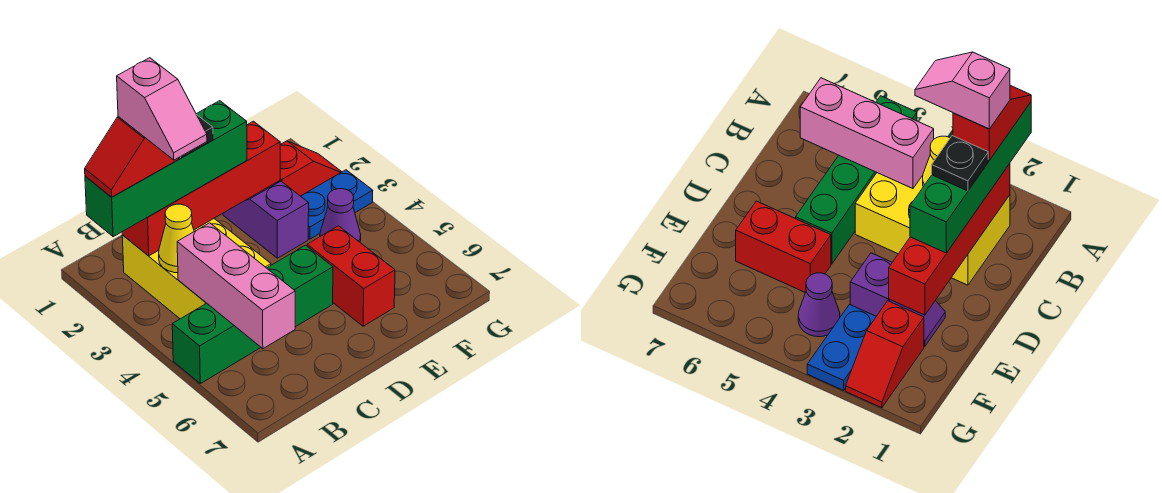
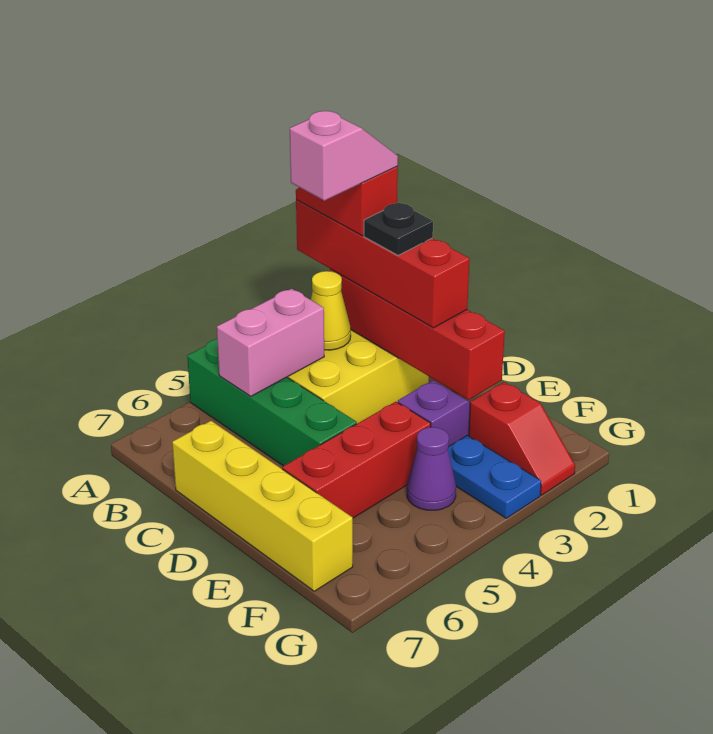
green 1x4 brick [85,101,247,237] -> red 1x4 brick [296,200,470,328]
pink 1x2 slope [117,58,207,160] -> pink 1x2 slope turned to [290,111,398,201]
pink 1x3 brick [177,223,295,349] -> pink 1x2 brick [217,289,324,396]
none -> yellow 1x4 brick [172,421,353,591]
red 1x2 brick [307,226,395,326] -> red 1x3 brick [282,402,431,518]

